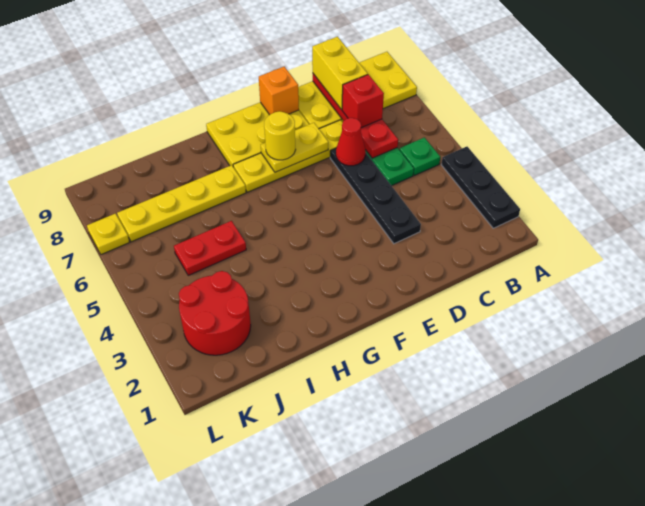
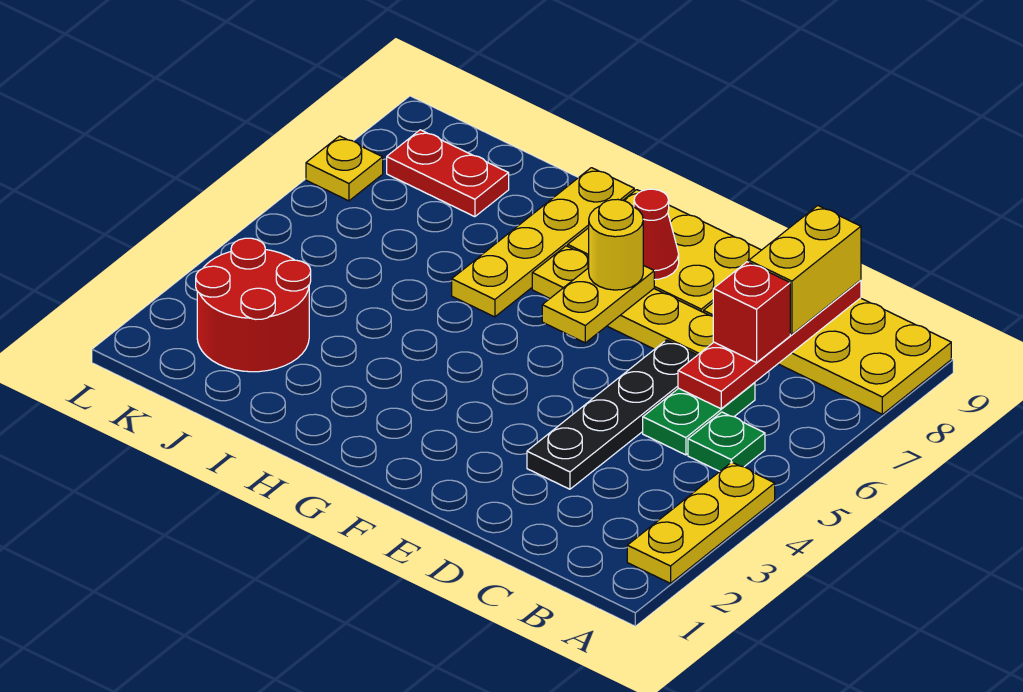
black 1x3 plate [441,147,520,228] -> yellow 1x3 plate [627,462,775,583]
red 1x1 cone [336,118,366,166] -> red 1x1 cone moved to [634,189,679,280]
yellow 1x2 plate [261,123,328,172] -> yellow 1x2 plate turned to [542,265,654,343]
orange 1x1 brick [259,67,299,115] -> none
yellow 1x4 plate [117,165,246,242] -> yellow 1x4 plate turned to [452,168,634,317]
red 1x2 plate [174,221,246,275] -> red 1x2 plate moved to [387,130,509,217]

